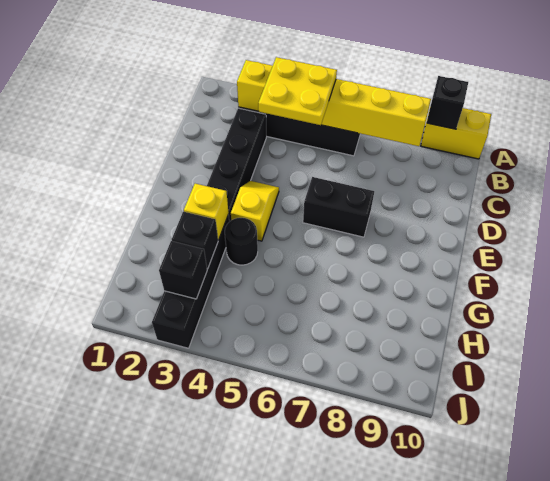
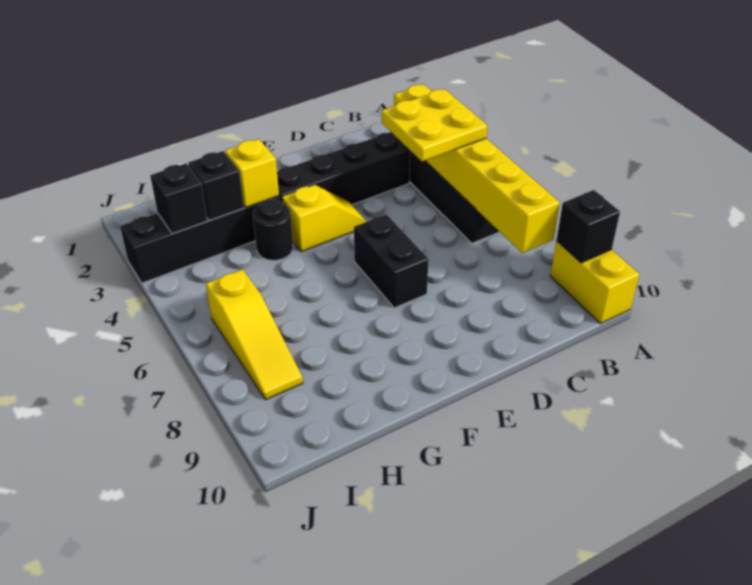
none -> yellow 1x3 slope [206,269,303,400]

